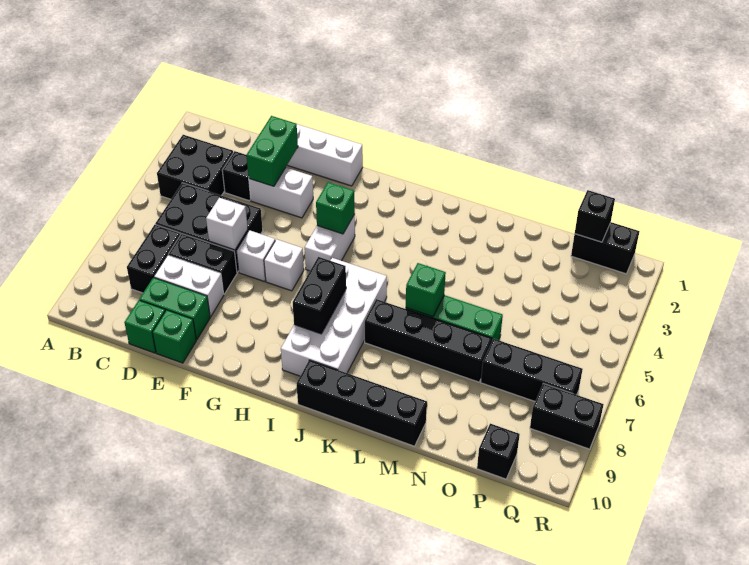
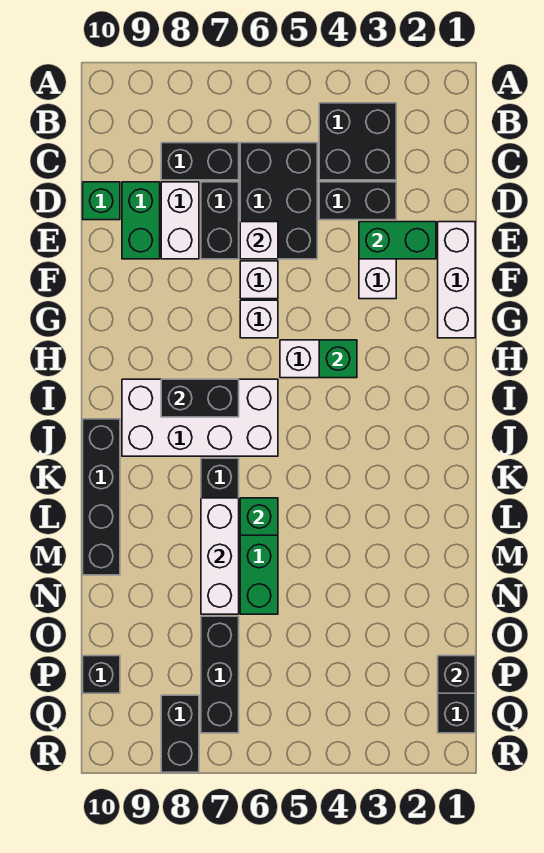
black 1x1 brick [222,151,251,201] -> black 1x2 brick [319,182,396,220]
green 1x1 brick [152,310,196,363] -> none
none -> white 1x3 brick [201,498,239,614]

